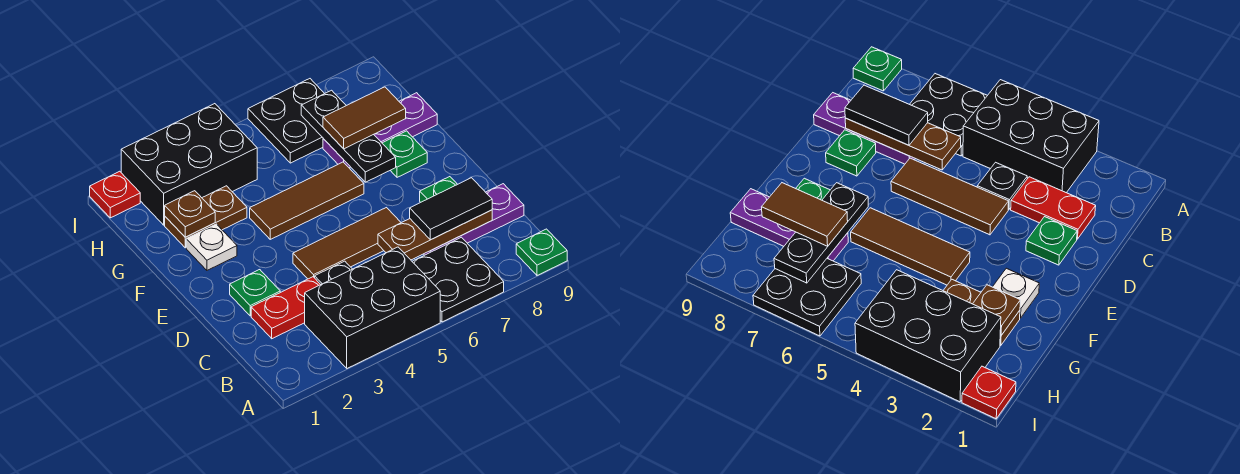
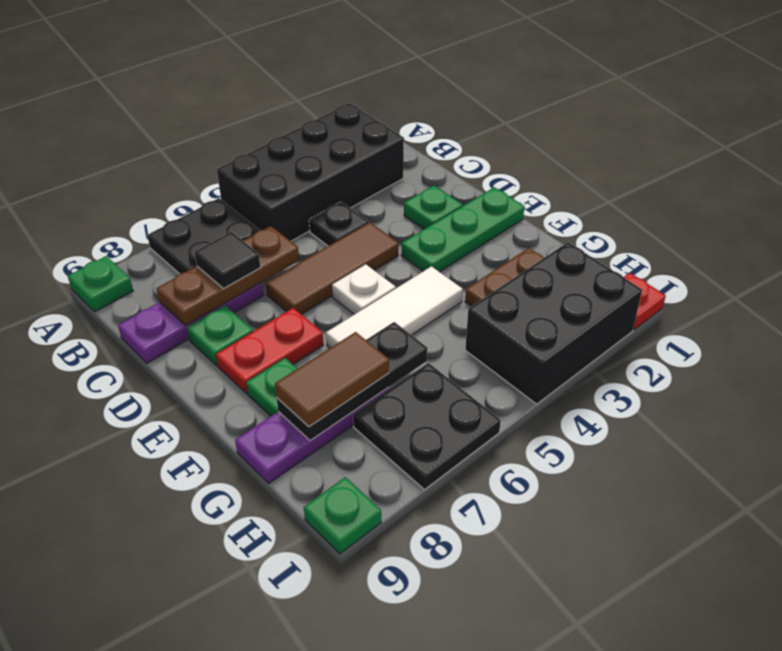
black 2x3 brick [305,247,440,368] -> black 2x4 brick [217,103,404,241]
red 1x2 plate [251,277,321,339] -> red 1x2 plate moved to [216,308,323,393]
black 1x2 tile [410,178,492,240] -> black 1x1 tile [194,232,261,289]
none -> green 1x3 plate [401,187,524,272]
white 1x1 plate [186,224,237,270] -> white 1x1 plate moved to [332,264,396,314]
brown 1x3 tile [250,162,364,239] -> white 1x3 tile [326,266,463,348]
black 1x3 plate [301,90,396,182] -> black 1x3 plate turned to [277,322,427,440]
brown 1x1 plate [165,191,215,237] -> none
none -> green 1x1 plate [304,477,381,554]

